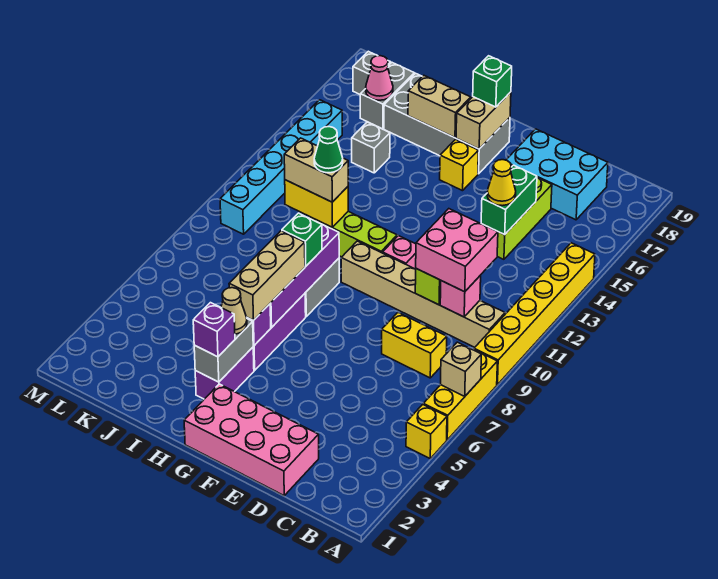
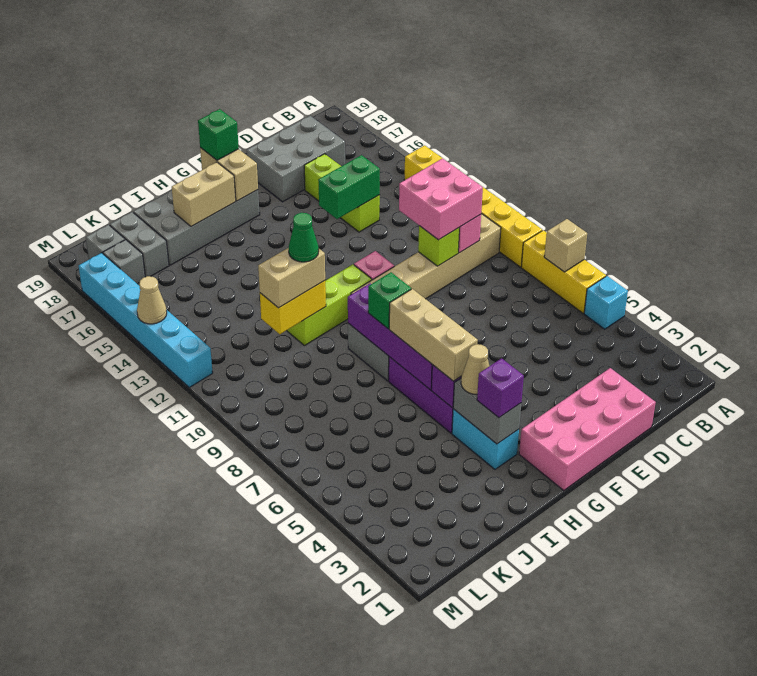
yellow 1x1 brick [406,404,447,458] -> cyan 1x1 brick [584,276,628,329]
yellow 1x2 brick [382,313,447,378] -> none
cyan 2x3 brick [506,129,608,220] -> grey 2x3 brick [247,116,345,202]
green 1x2 brick [481,165,537,235] -> green 1x2 brick turned to [318,155,380,219]
yellow 1x1 cone [487,160,516,206] -> none
yellow 1x1 brick [440,140,478,191] -> none
purple 1x2 brick [195,347,254,399] -> cyan 1x2 brick [452,409,519,469]
grey 1x1 brick [352,122,390,173] -> grey 1x1 brick moved to [103,240,145,284]
pink 1x1 cone [366,56,393,100] -> none
cyan 1x6 brick [220,100,342,234] -> cyan 1x6 brick moved to [79,253,213,387]
none -> tan 1x1 cone [137,276,167,324]

